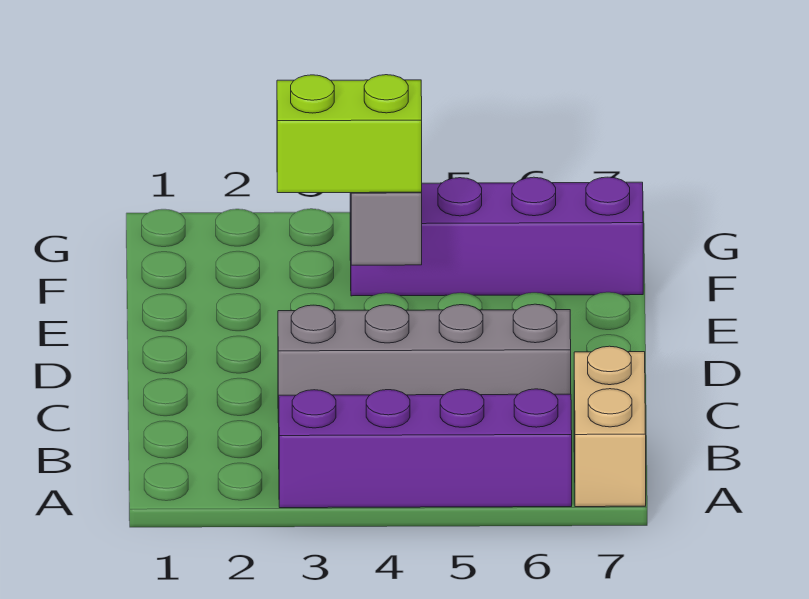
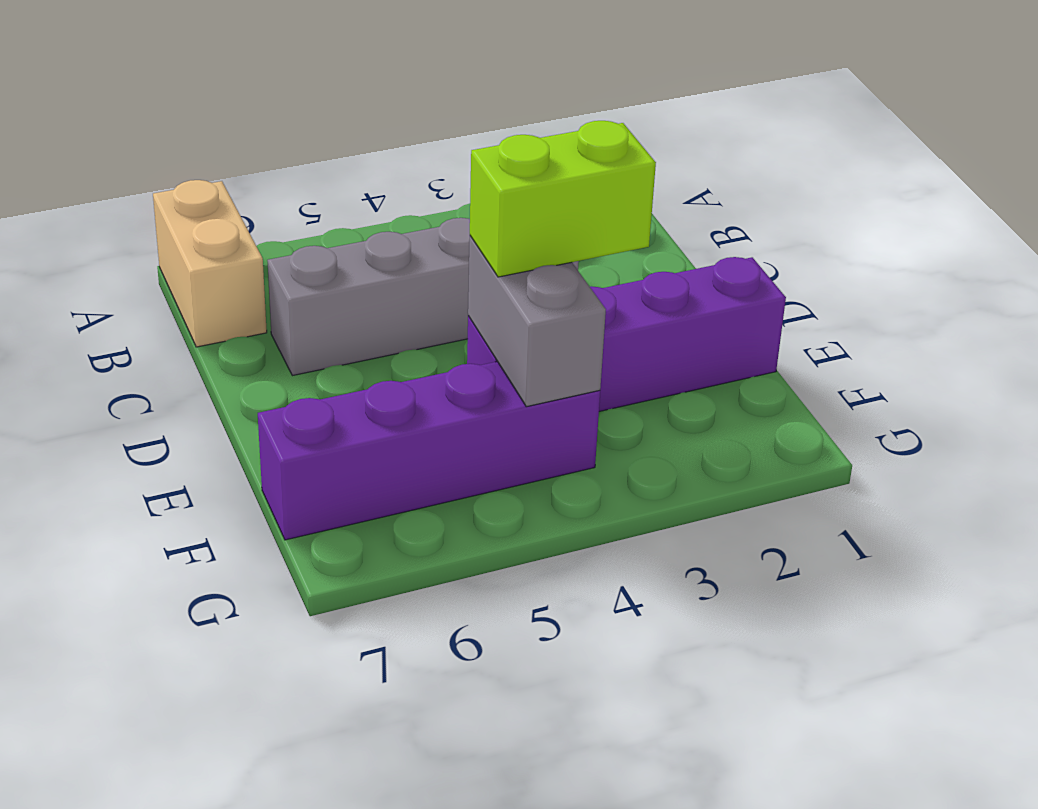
purple 1x4 brick [279,389,572,508] -> purple 1x4 brick moved to [467,257,786,412]

